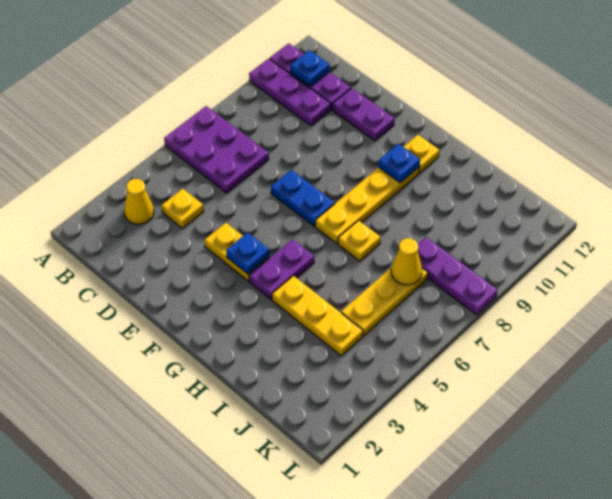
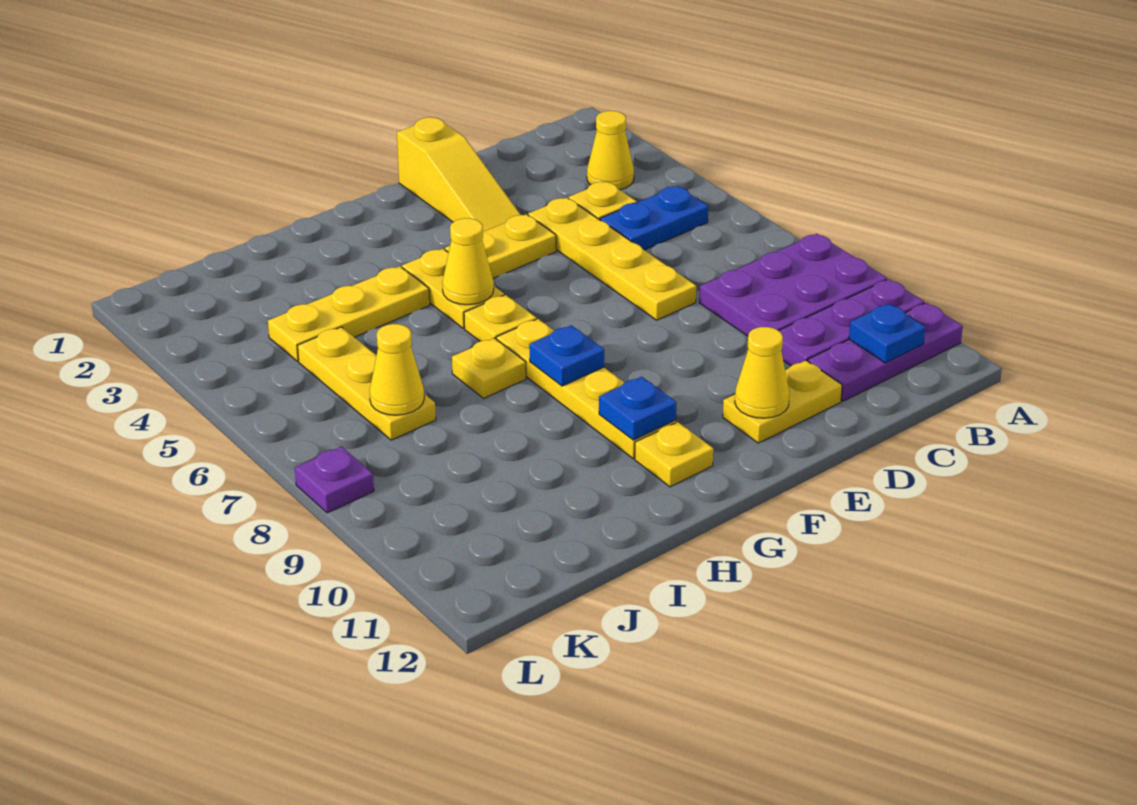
purple 2x3 plate [164,106,269,193] -> purple 2x3 plate moved to [699,234,887,336]
none -> yellow 1x4 plate [528,198,696,320]
purple 1x2 plate [333,88,395,141] -> yellow 1x2 plate [723,360,842,443]
none -> yellow 1x3 slope [397,117,521,232]
blue 1x2 plate [271,170,335,226] -> blue 1x2 plate moved to [600,186,708,250]
none -> yellow 1x1 cone [735,327,789,418]
blue 1x1 plate [226,232,269,274] -> blue 1x1 plate moved to [529,325,604,386]
purple 1x2 plate [249,239,314,299] -> yellow 1x2 plate [402,249,504,328]
none -> yellow 1x1 cone [442,218,494,305]
none -> yellow 1x1 plate [464,295,536,341]
purple 1x3 plate [418,237,498,315] -> purple 1x1 plate [295,447,374,513]

